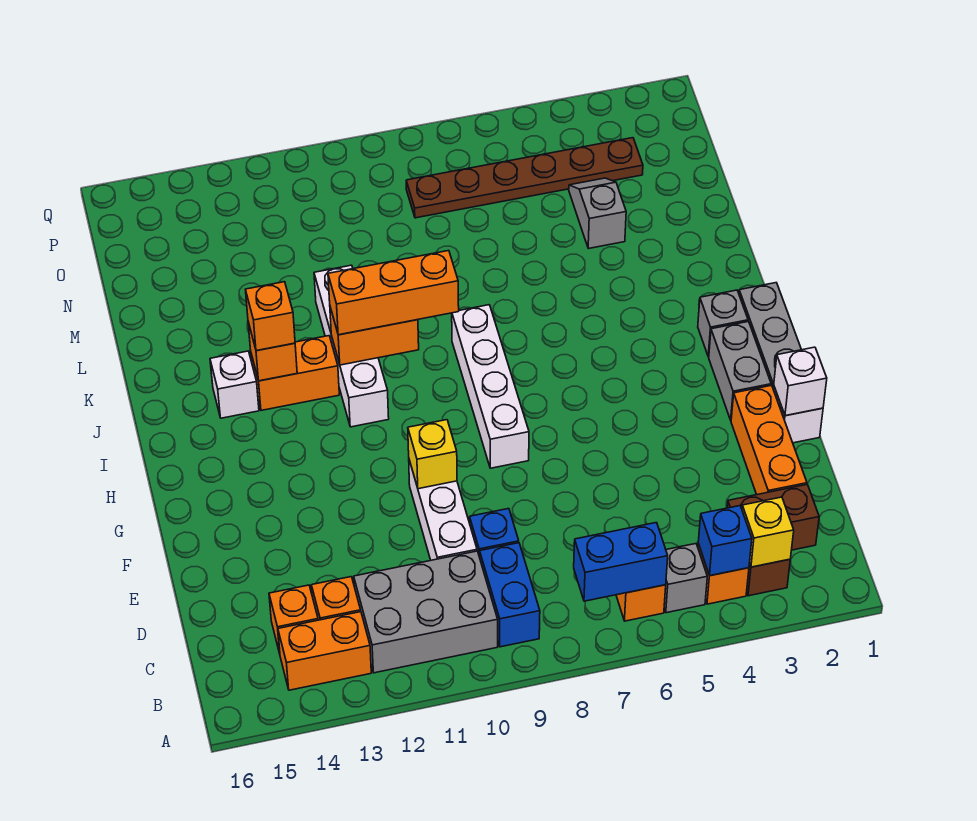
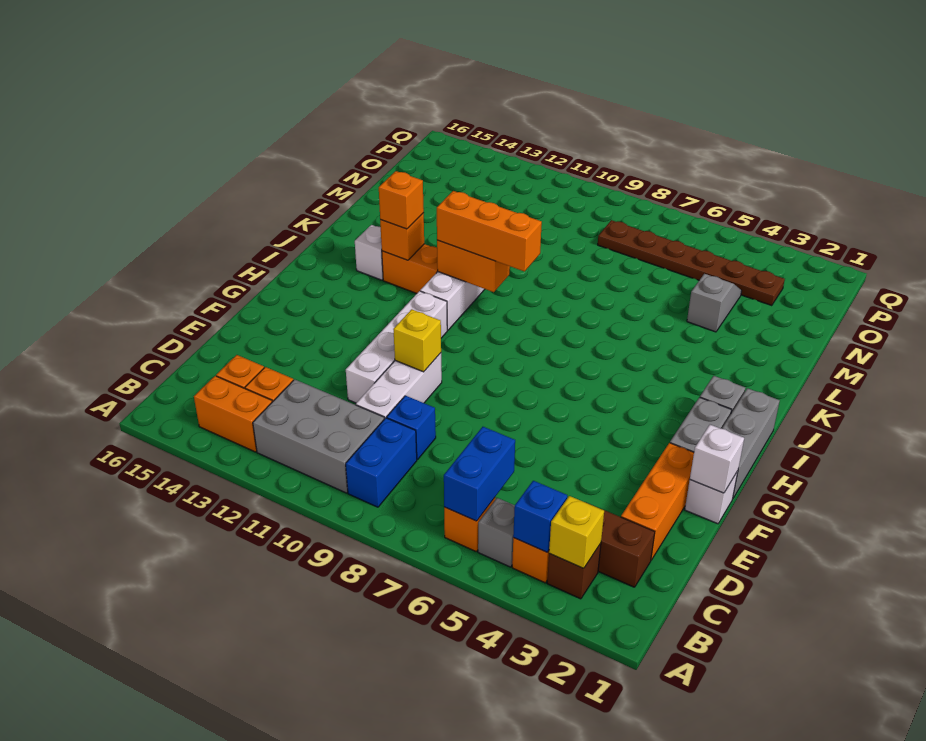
blue 1x2 brick [574,523,668,601] -> blue 1x2 brick turned to [444,427,515,521]
white 1x4 brick [452,305,529,468] -> white 1x4 brick moved to [346,291,447,403]

